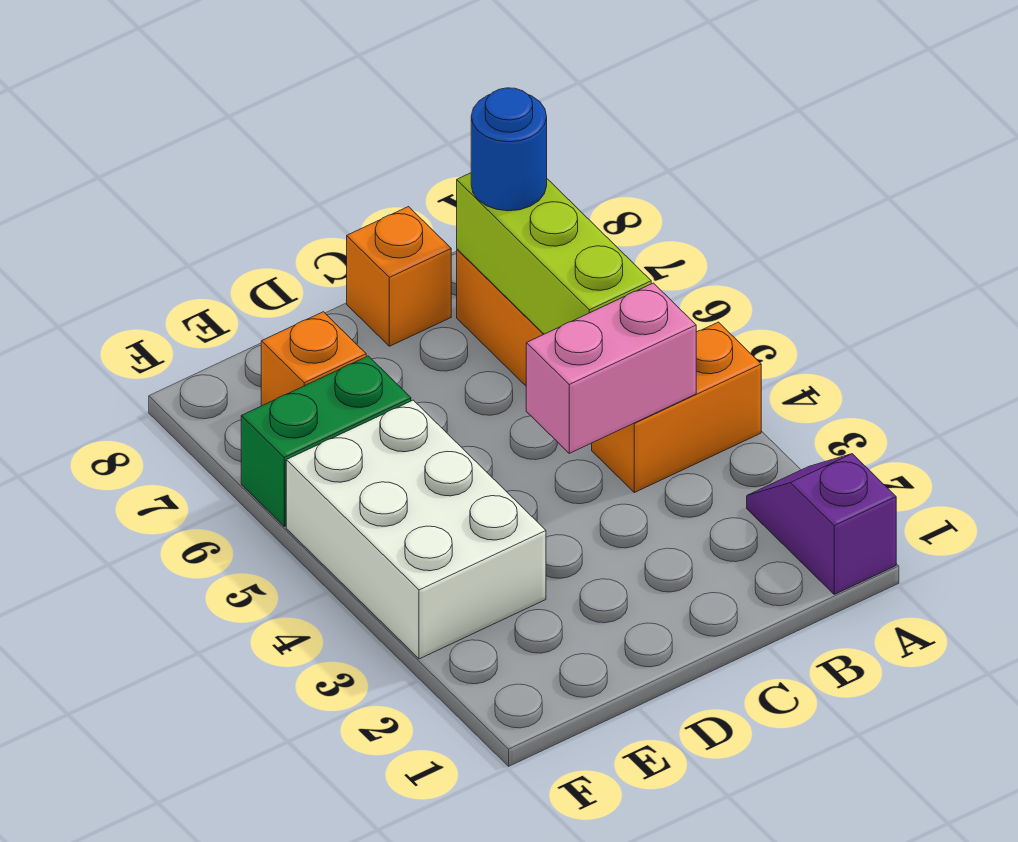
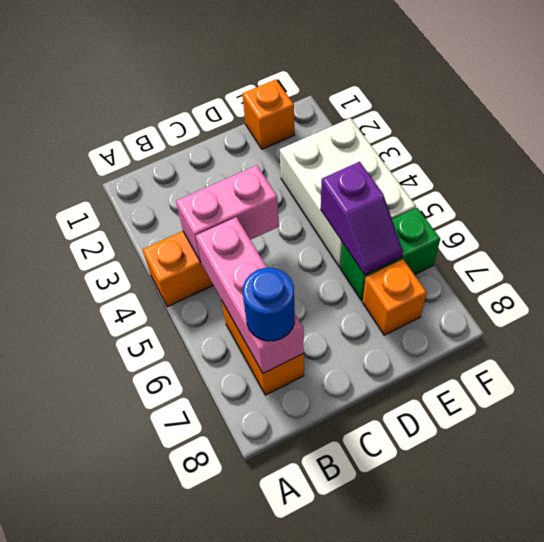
purple 1x2 slope [747,454,896,594] -> purple 1x2 slope moved to [321,162,403,275]
lime 1x3 brick [457,173,651,334] -> pink 1x3 brick [196,217,304,373]
orange 1x1 brick [347,207,451,346] -> orange 1x1 brick moved to [242,80,295,149]

